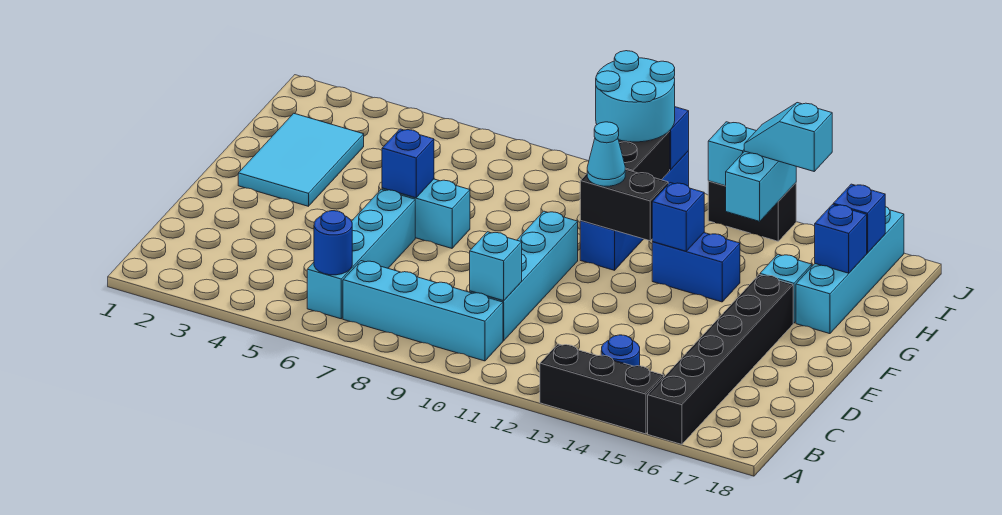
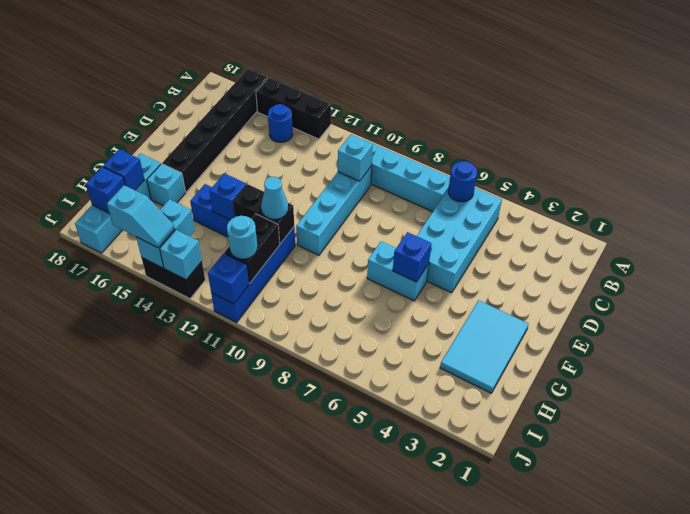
cyan 1x4 brick [307,189,415,319] -> cyan 2x4 brick [417,188,502,293]
cyan 2x2 round brick [596,51,675,142] -> cyan 1x1 round brick [227,216,257,259]

